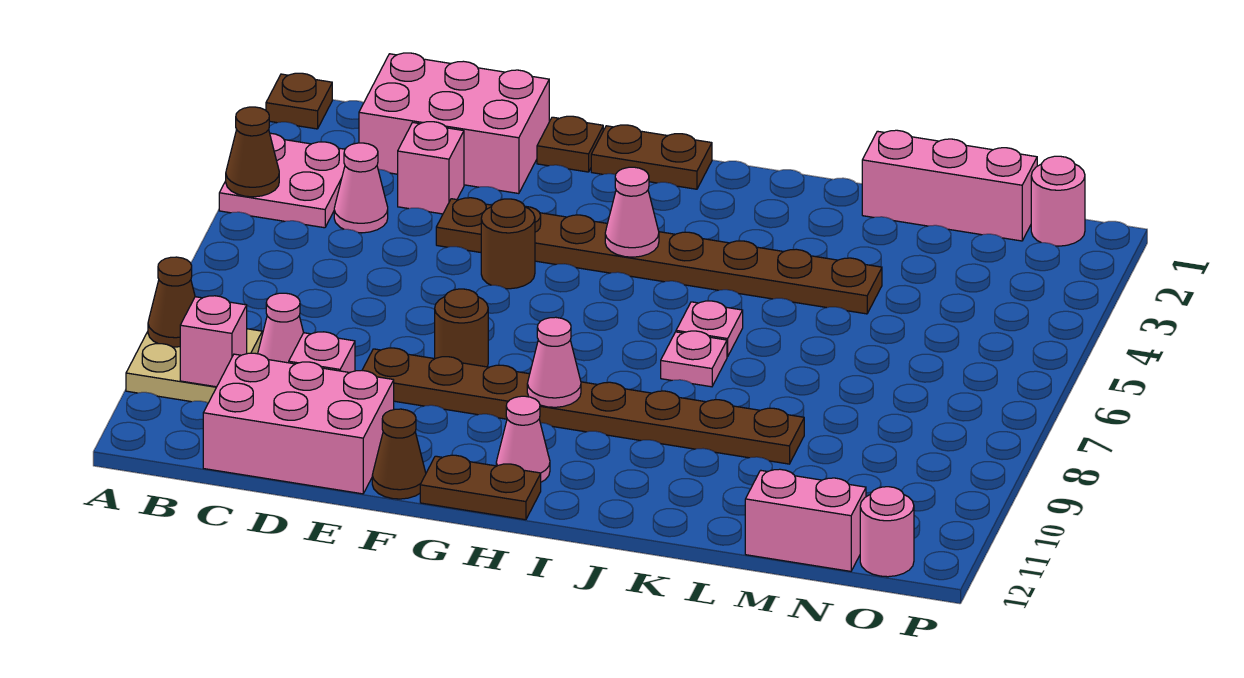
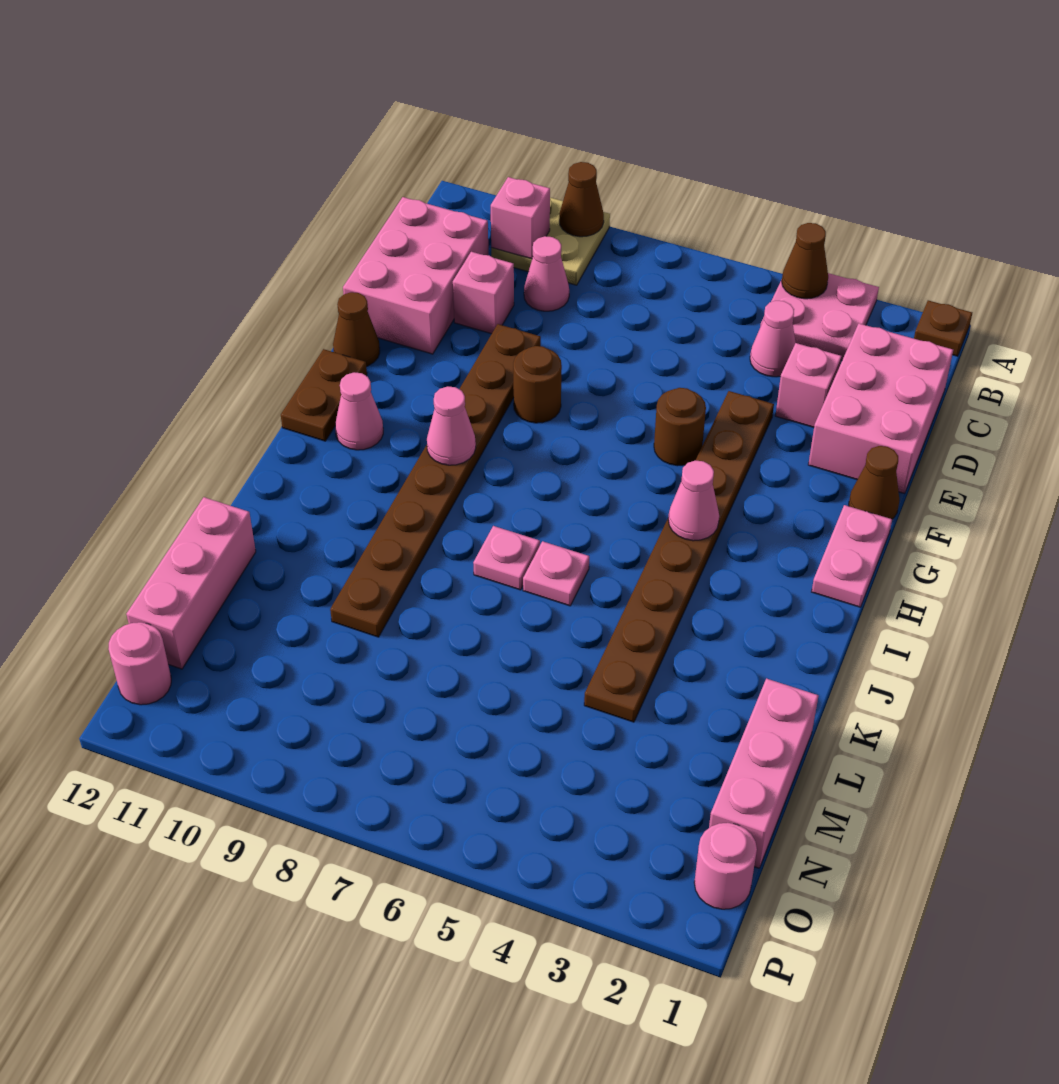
brown 1x1 plate [537,116,603,172] -> brown 1x1 cone [849,446,900,519]
brown 1x2 plate [591,125,712,189] -> pink 1x2 plate [812,505,892,607]
pink 1x2 brick [745,469,866,571] -> pink 1x3 brick [126,497,256,669]

